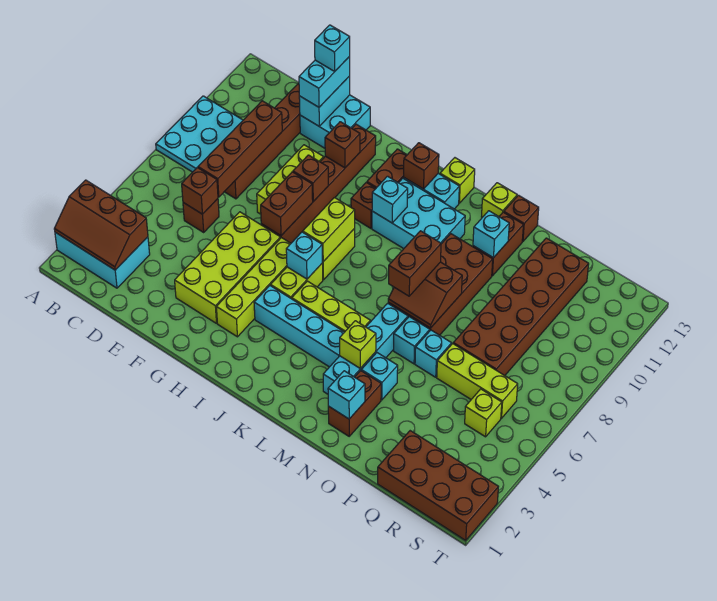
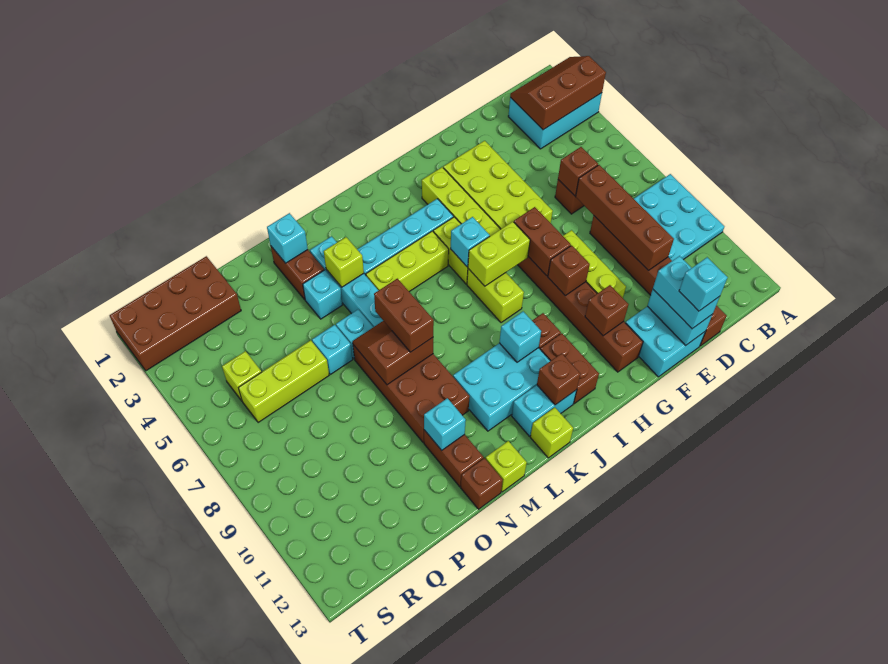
lime 1x2 brick [303,198,355,262] -> lime 1x2 brick turned to [468,222,530,286]
brown 2x6 brick [453,238,589,375] -> none

